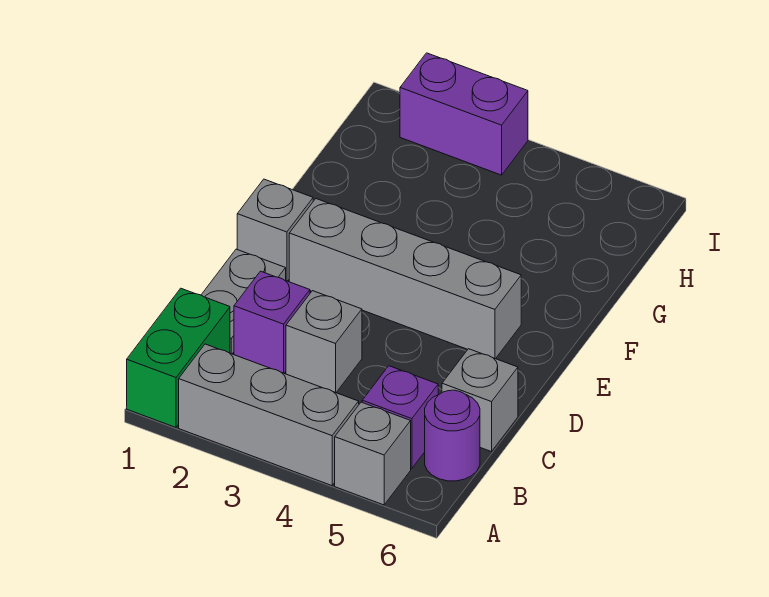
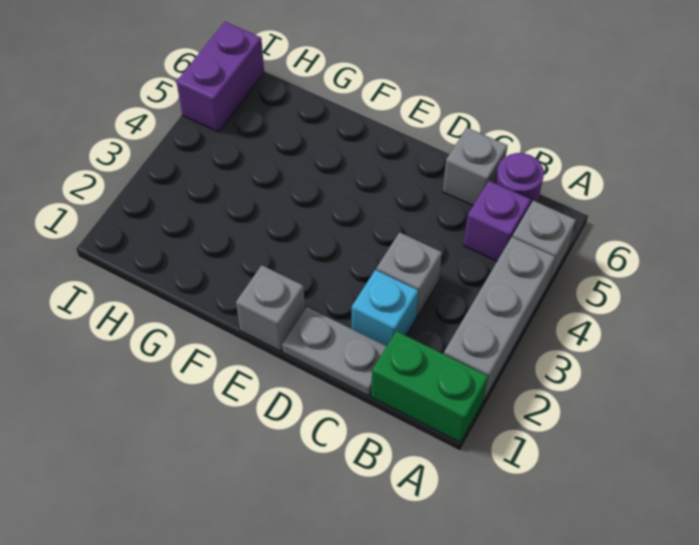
purple 1x1 brick [234,271,310,373] -> cyan 1x1 brick [351,270,418,346]
grey 1x4 brick [289,199,521,359] -> none
purple 1x2 brick [400,53,528,175] -> purple 1x2 brick moved to [176,22,264,132]

